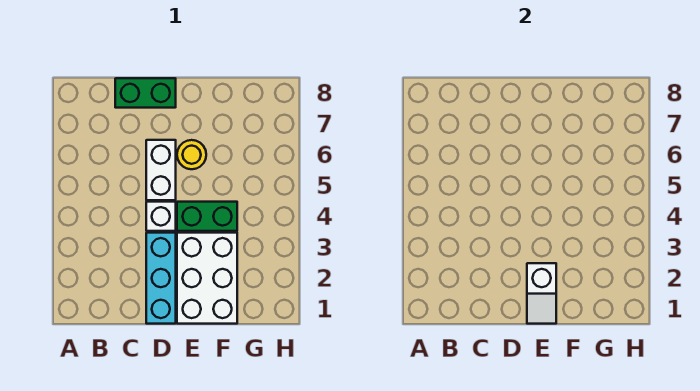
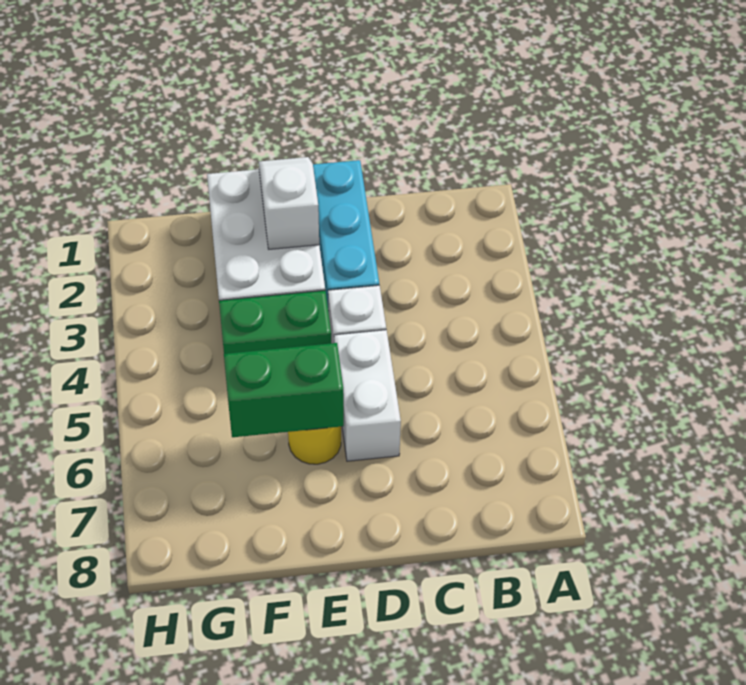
green 1x2 brick [115,78,176,108] -> green 1x2 brick moved to [224,343,344,437]

